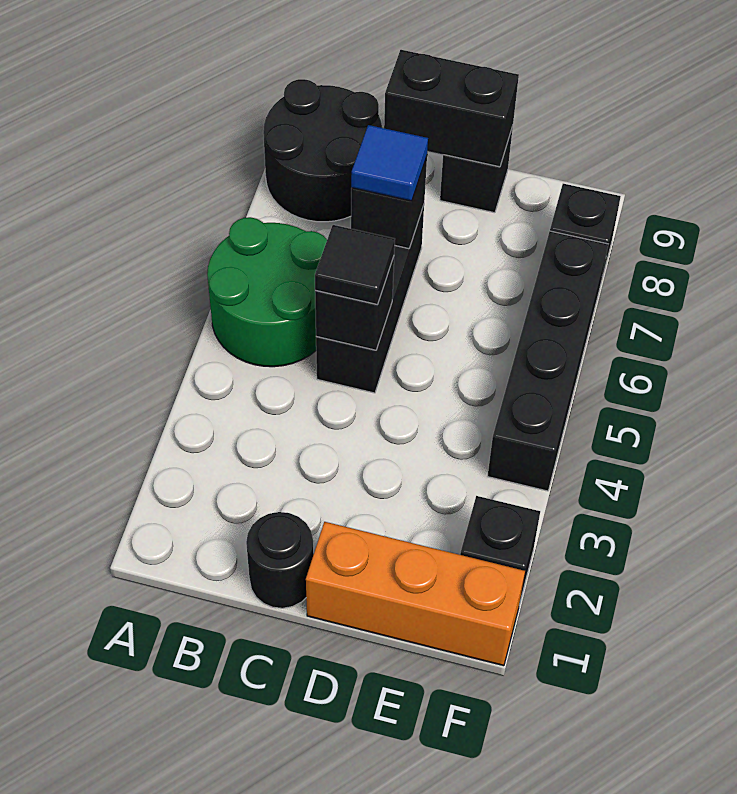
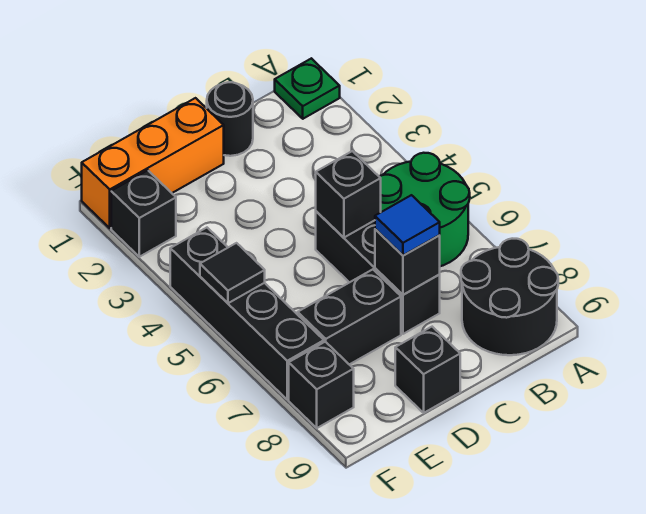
none -> green 1x1 plate [275,58,340,119]
black 1x1 tile [315,225,395,305] -> black 1x1 tile moved to [200,243,265,303]
black 1x2 brick [384,50,519,167] -> black 1x2 brick moved to [298,269,401,365]

